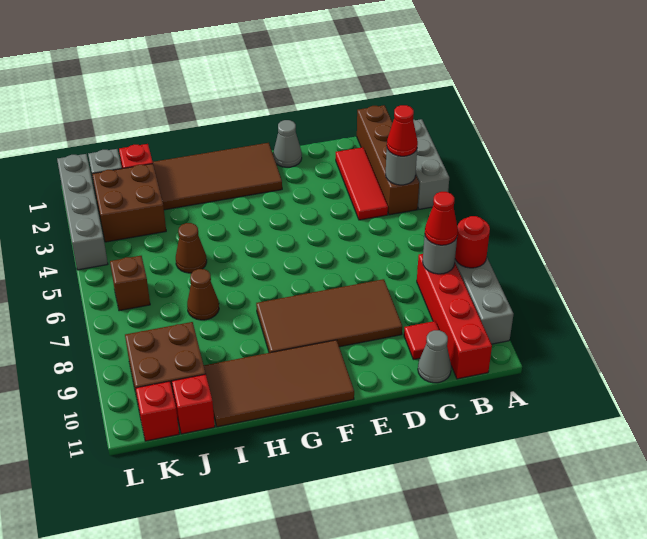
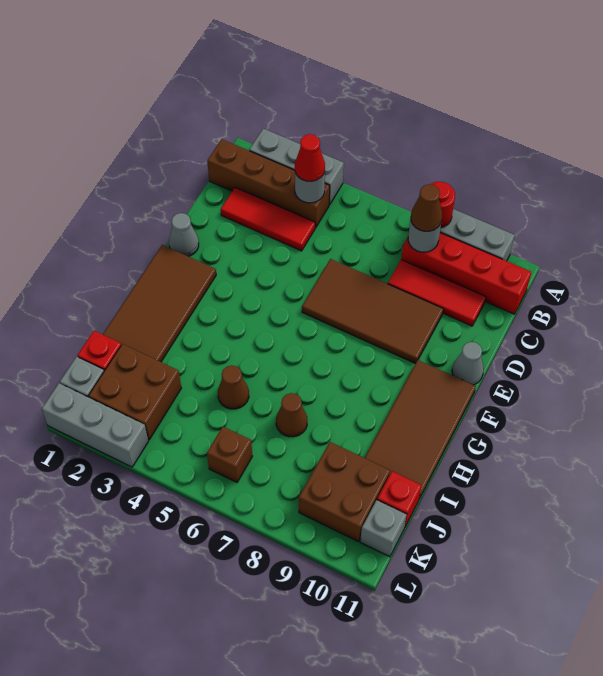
red 1x1 cone [425,192,458,245] -> brown 1x1 cone [411,184,442,231]
red 1x1 tile [404,321,439,360] -> red 1x3 tile [388,260,486,326]
grey 1x1 cone [418,330,451,383] -> grey 1x1 cone moved to [452,342,484,385]
brown 2x4 tile [256,279,402,353] -> brown 2x4 tile turned to [302,259,443,364]
red 1x1 brick [136,381,179,441] -> grey 1x1 brick [360,500,407,557]
grey 1x4 brick [57,154,108,270] -> grey 1x3 brick [42,383,148,467]

